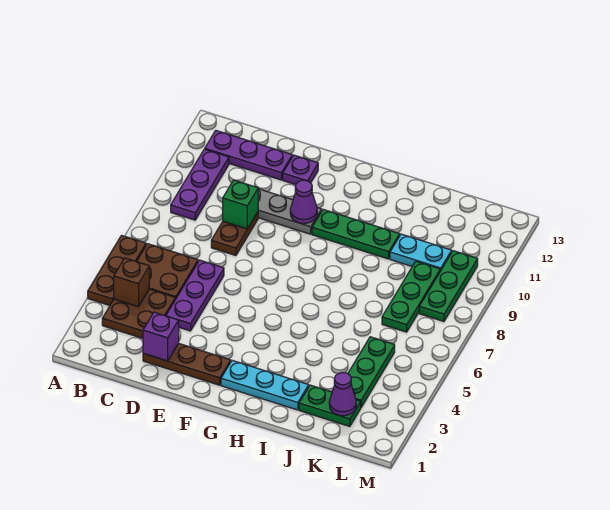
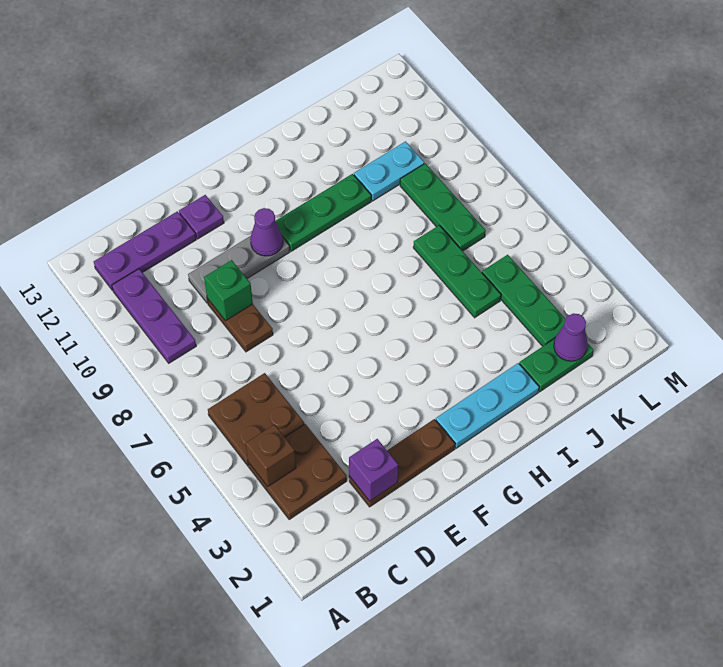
brown 1x3 plate [88,235,146,305] -> none
purple 1x3 plate [166,260,224,331] -> none
green 1x3 plate [419,251,478,321] -> green 1x3 plate moved to [413,225,501,318]

